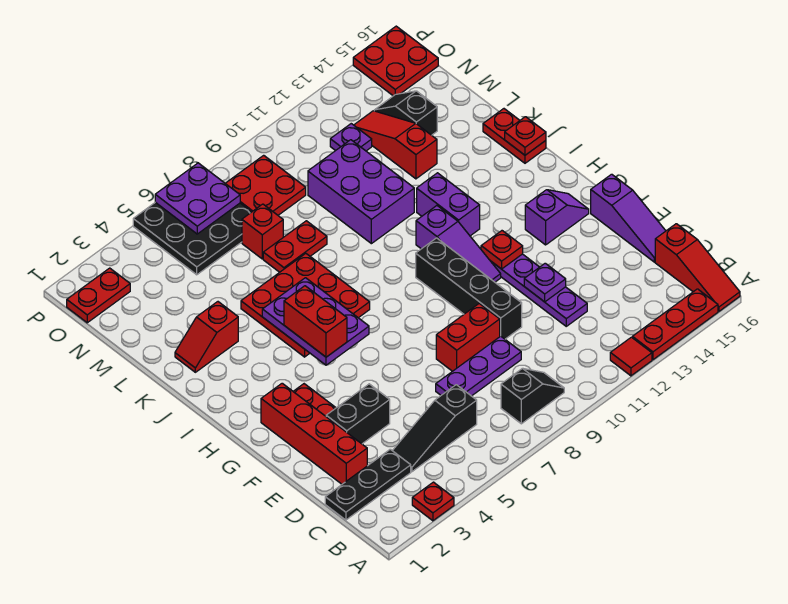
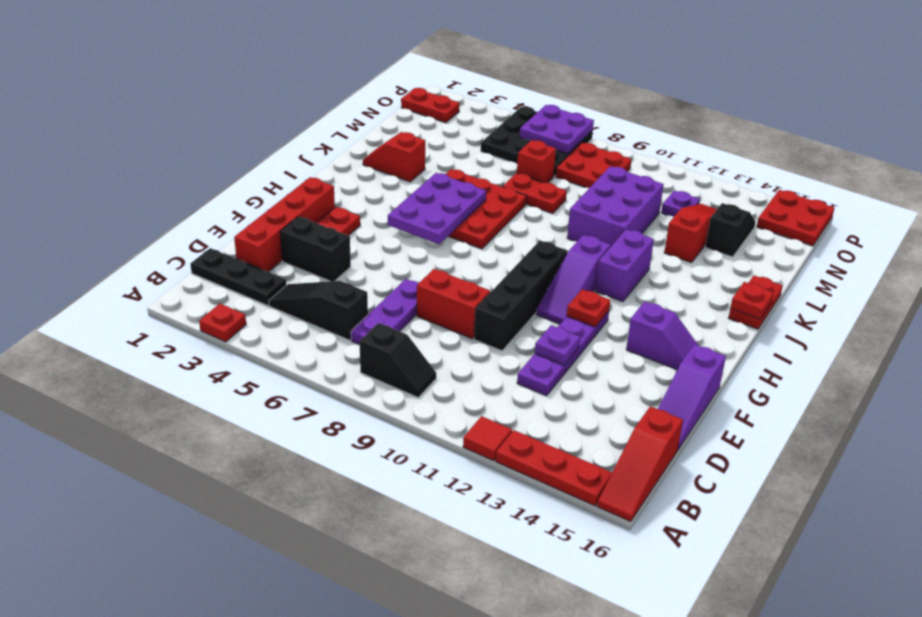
purple 1x3 plate [436,336,521,396] -> purple 1x3 plate turned to [351,279,419,345]
red 1x2 brick [284,286,347,357] -> none

